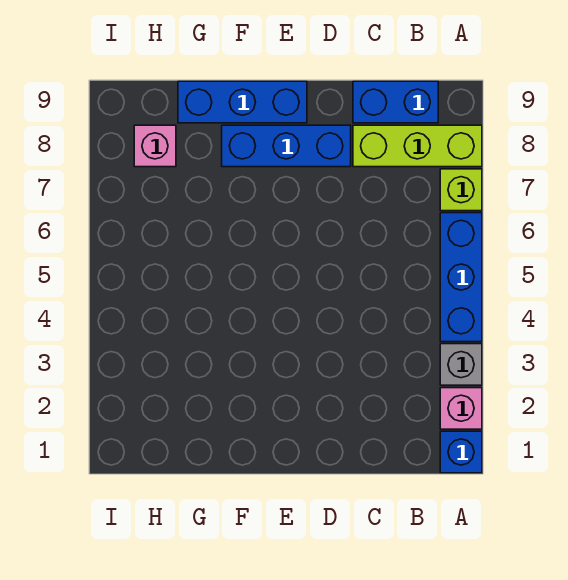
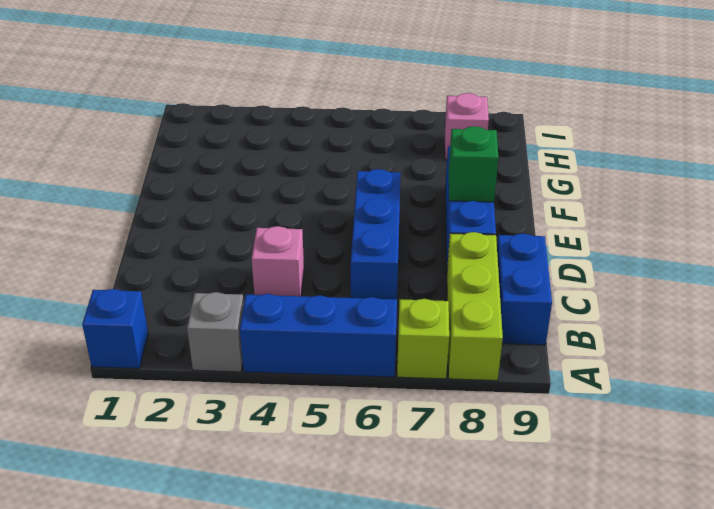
pink 1x1 brick [440,388,482,429] -> pink 1x1 brick moved to [252,226,304,296]
none -> green 1x1 brick [449,126,498,202]
blue 1x3 brick [178,81,307,123] -> blue 1x3 brick moved to [351,169,401,299]

